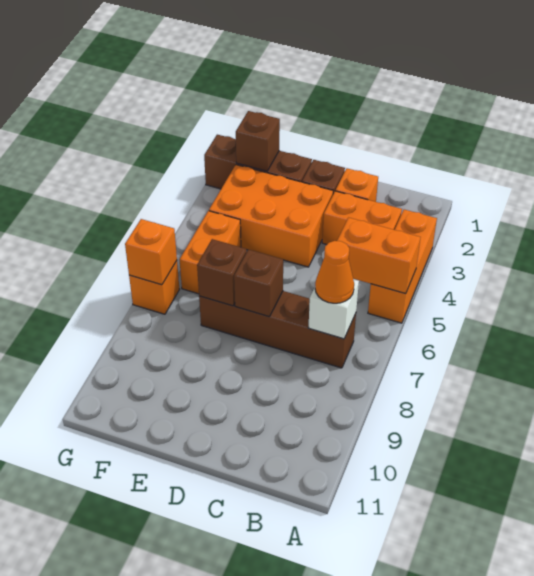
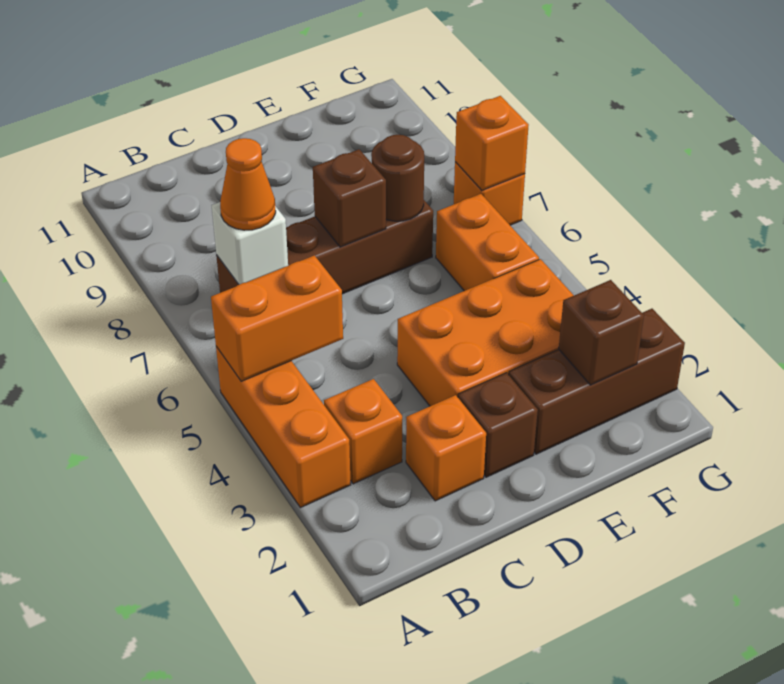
orange 1x2 brick [322,191,402,244] -> orange 1x1 brick [324,379,402,484]
brown 1x1 brick [197,239,247,306] -> brown 1x1 round brick [371,135,424,221]

